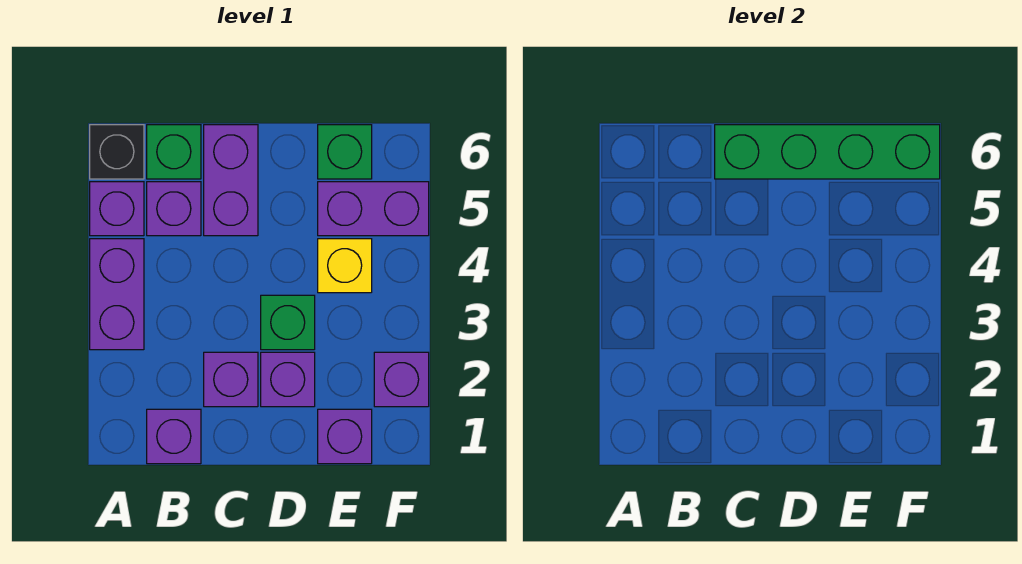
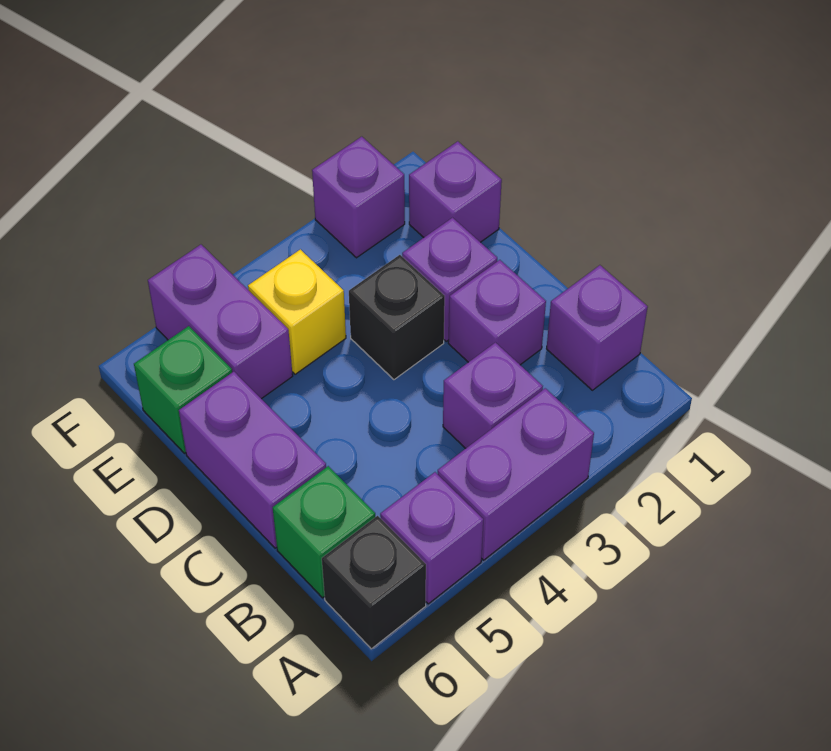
purple 1x1 brick [147,182,201,236] -> purple 1x1 brick moved to [443,342,543,448]
purple 1x2 brick [204,125,258,236] -> purple 1x2 brick turned to [179,372,326,548]
green 1x4 brick [715,125,940,179] -> none
green 1x1 brick [261,295,315,350] -> black 1x1 brick [349,255,445,380]

